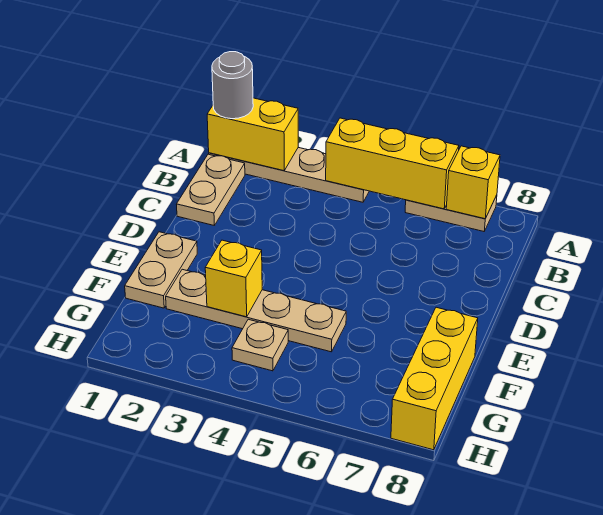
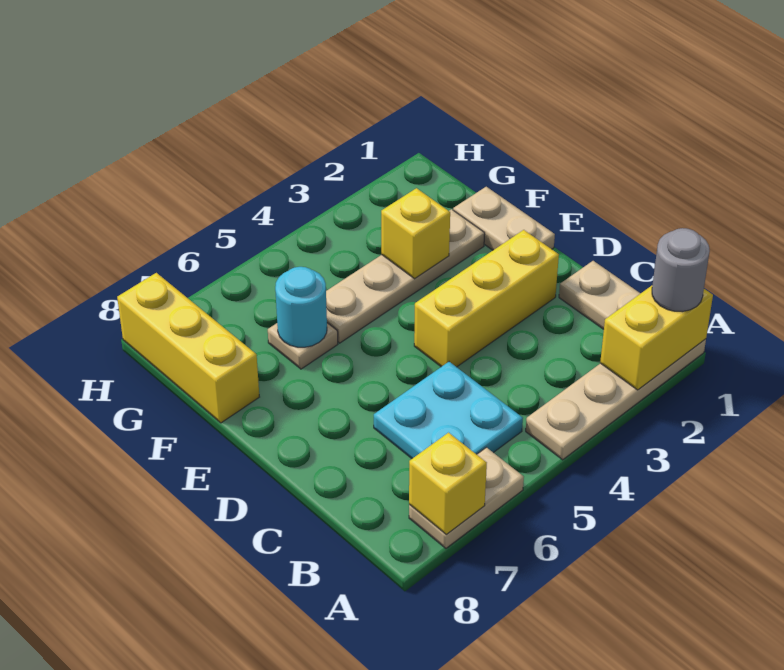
yellow 1x3 brick [326,118,459,209] -> yellow 1x3 brick moved to [414,230,559,367]
none -> cyan 2x2 plate [374,362,523,459]
none -> cyan 1x1 round brick [275,267,327,347]
tan 1x1 plate [232,319,288,371] -> tan 1x1 plate moved to [268,323,338,369]

